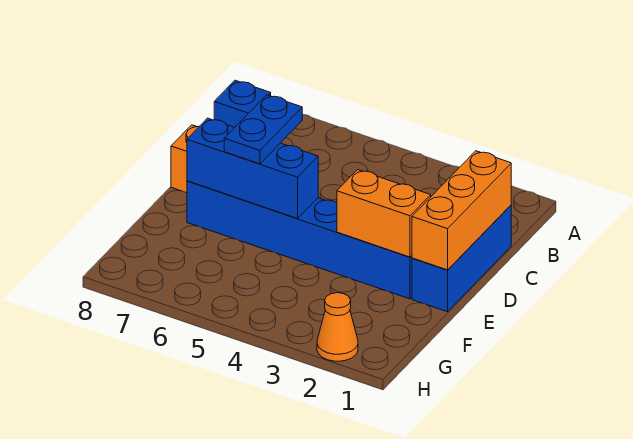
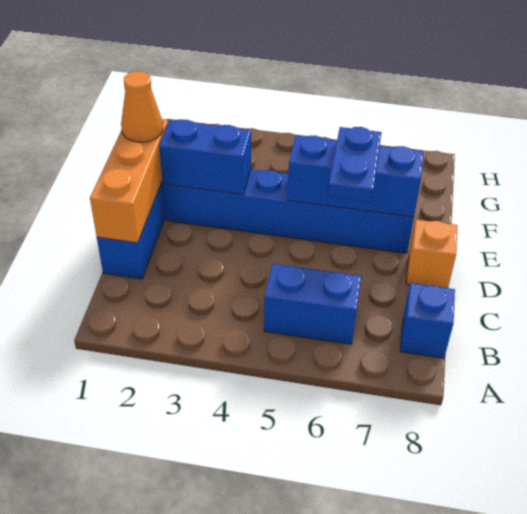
none -> blue 1x2 brick [264,264,361,344]
orange 1x2 brick [337,170,431,257] -> blue 1x2 brick [159,120,251,195]
orange 1x1 cone [317,293,358,361] -> orange 1x1 cone moved to [121,71,163,142]

